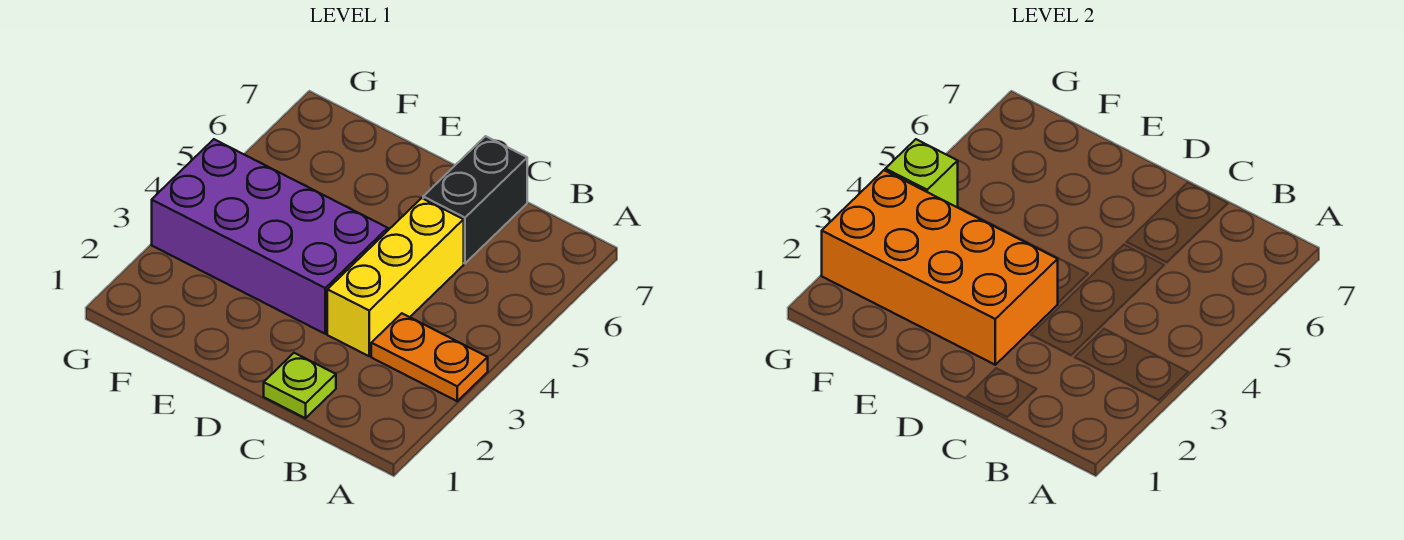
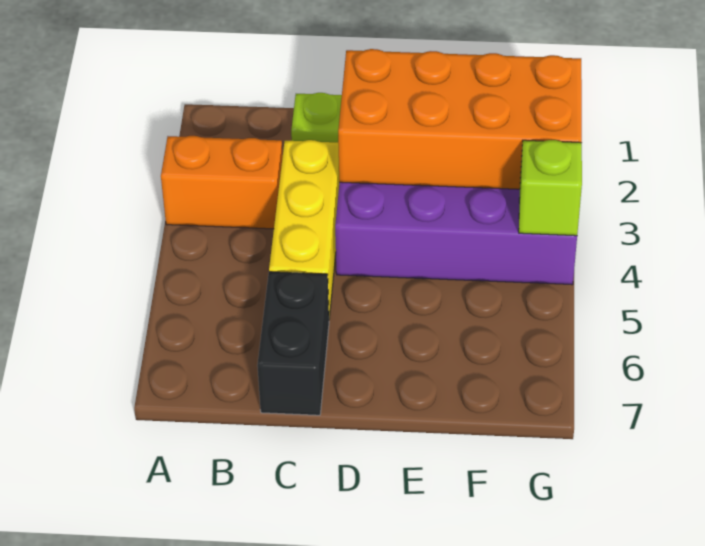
orange 1x2 plate [371,313,488,401] -> orange 1x2 brick [161,136,283,229]

